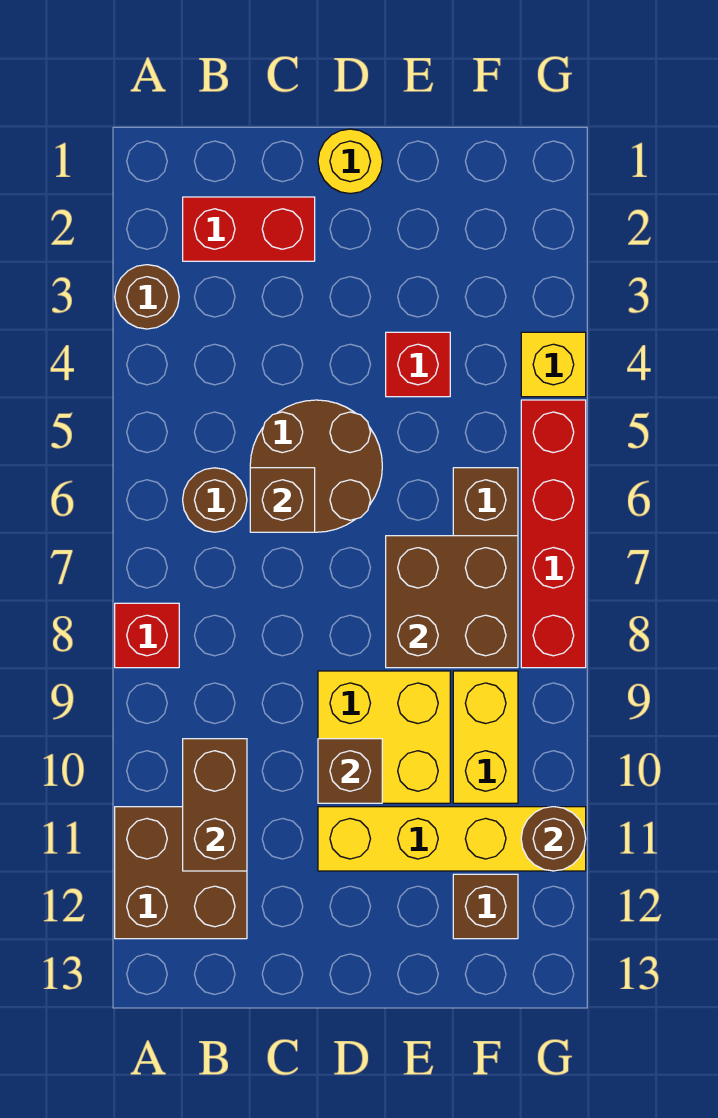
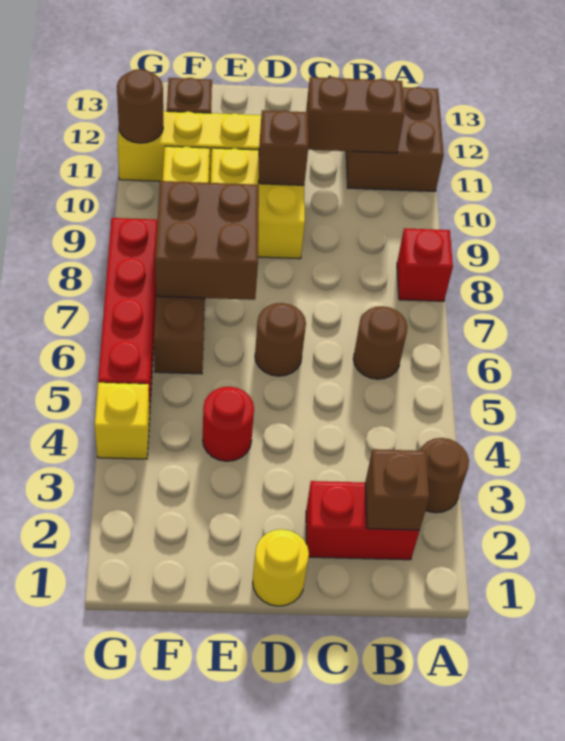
brown 1x2 brick [183,739,247,871] -> brown 1x2 brick turned to [306,77,404,153]
brown 2x2 round brick [250,400,382,532] -> brown 1x1 round brick [255,303,306,376]
brown 1x1 brick [250,468,315,532] -> brown 1x1 brick moved to [365,449,429,530]
red 1x1 brick [386,332,450,397] -> red 1x1 round brick [203,387,254,461]

